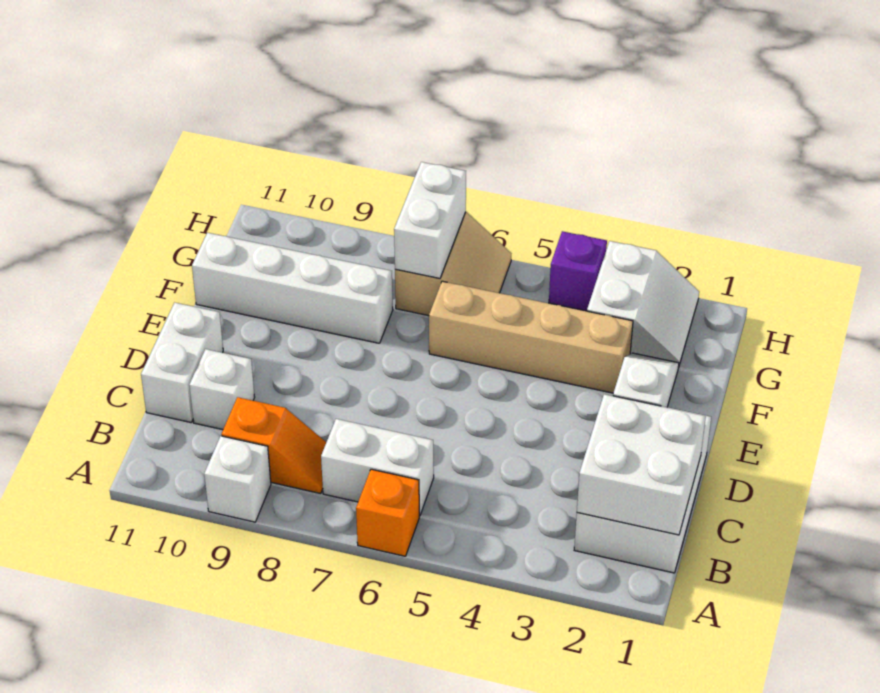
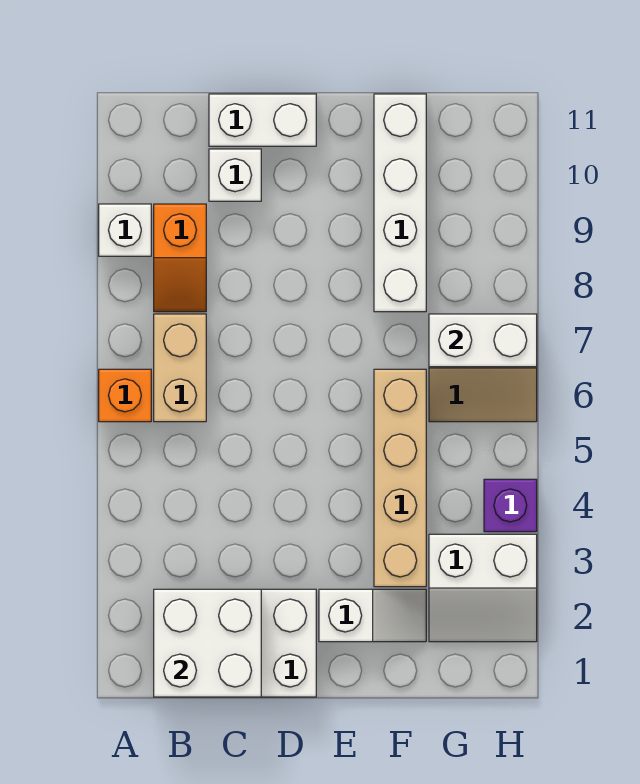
white 1x2 brick [321,419,434,516] -> tan 1x2 brick [154,314,206,422]

